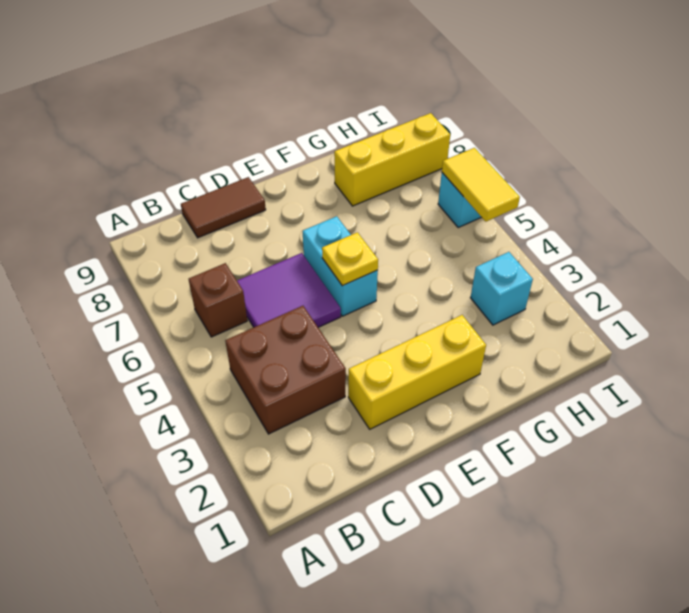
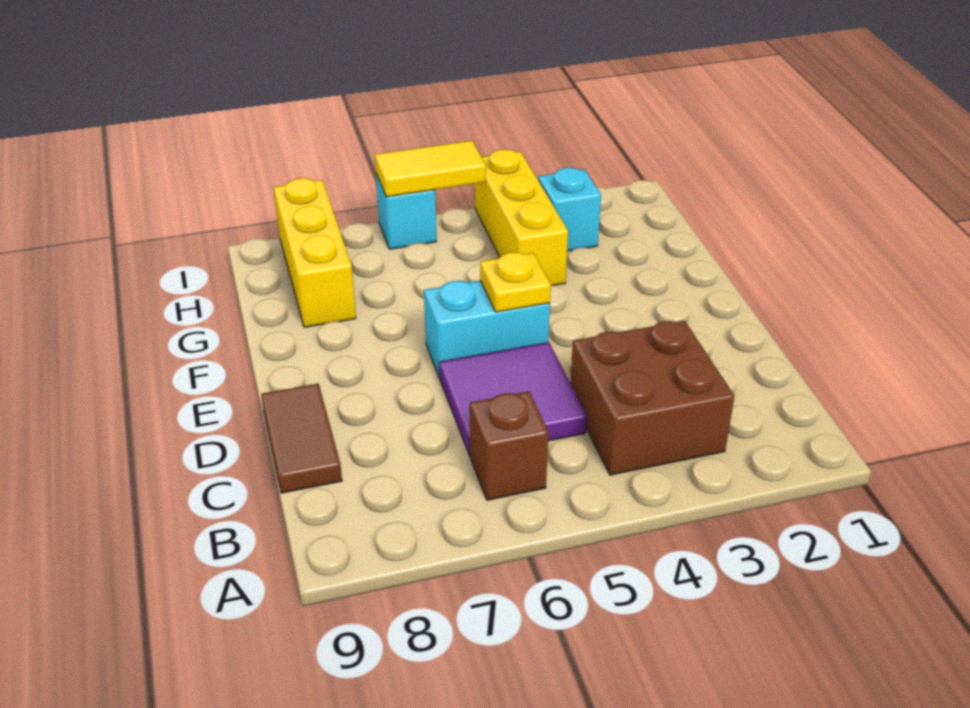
yellow 1x3 brick [348,315,486,429] -> yellow 1x3 brick moved to [475,149,568,286]

